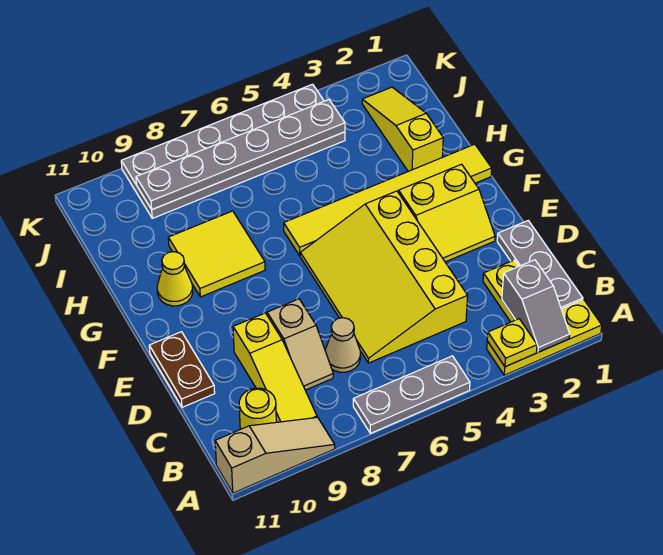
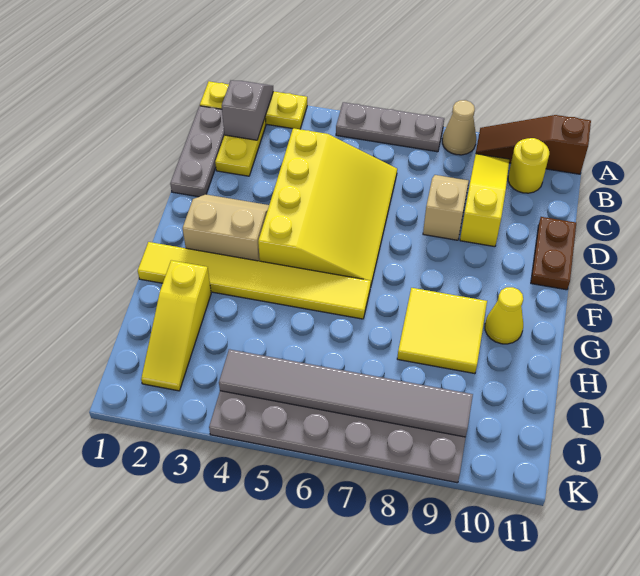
yellow 1x1 plate [487,319,537,367] -> none
tan 1x3 slope [215,417,335,493] -> brown 1x3 slope [476,115,591,174]
tan 1x1 cone [325,318,360,372] -> tan 1x1 cone moved to [442,100,476,155]
yellow 2x2 slope [399,164,495,262] -> tan 2x2 slope [183,194,269,261]
grey 1x6 plate [136,100,345,209] -> grey 1x6 tile [219,349,473,437]

